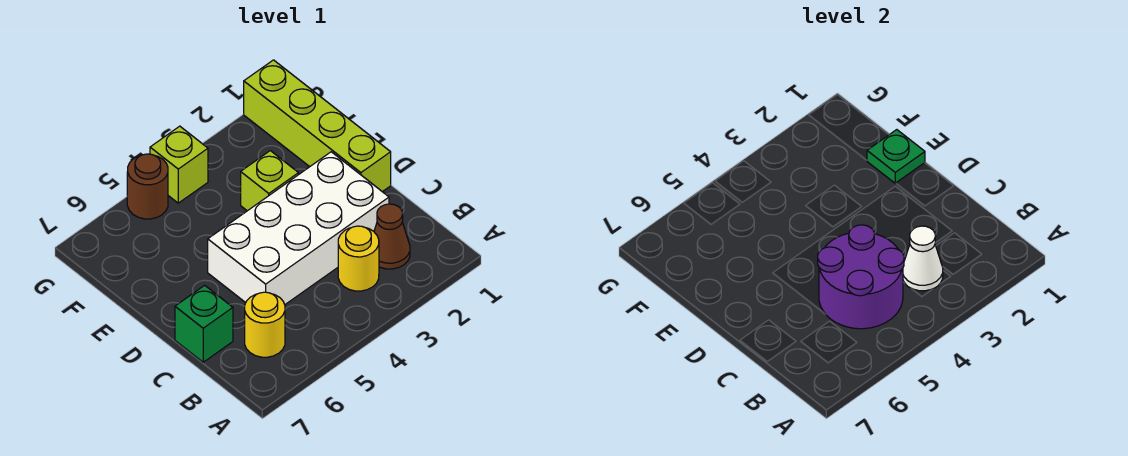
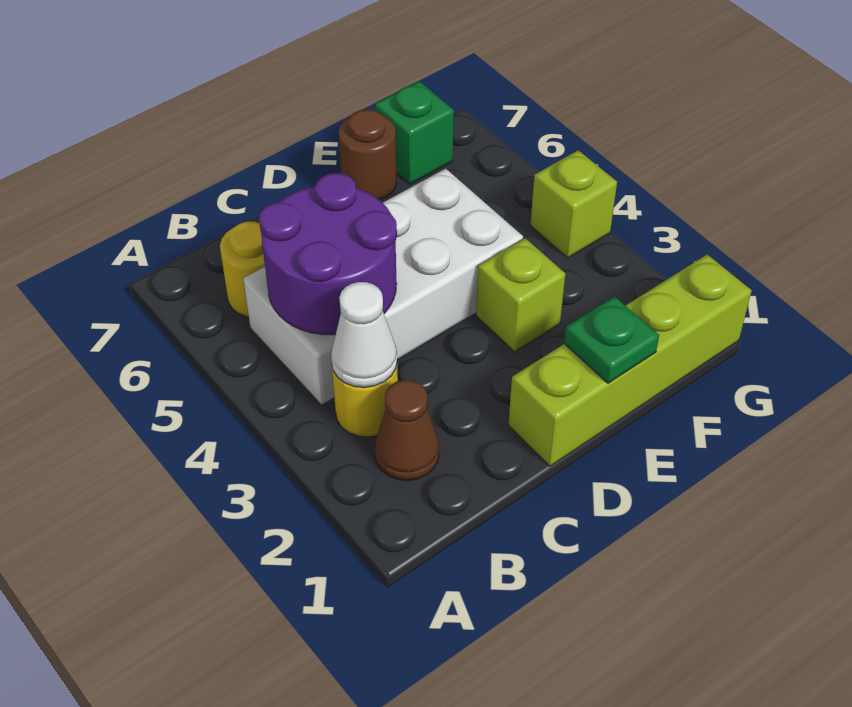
white 2x4 brick [208,152,389,304] -> white 2x4 brick turned to [243,169,523,405]
green 1x1 brick [175,285,233,362] -> green 1x1 brick moved to [375,81,454,184]
brown 1x1 round brick [127,154,168,219] -> brown 1x1 round brick moved to [339,109,397,200]

